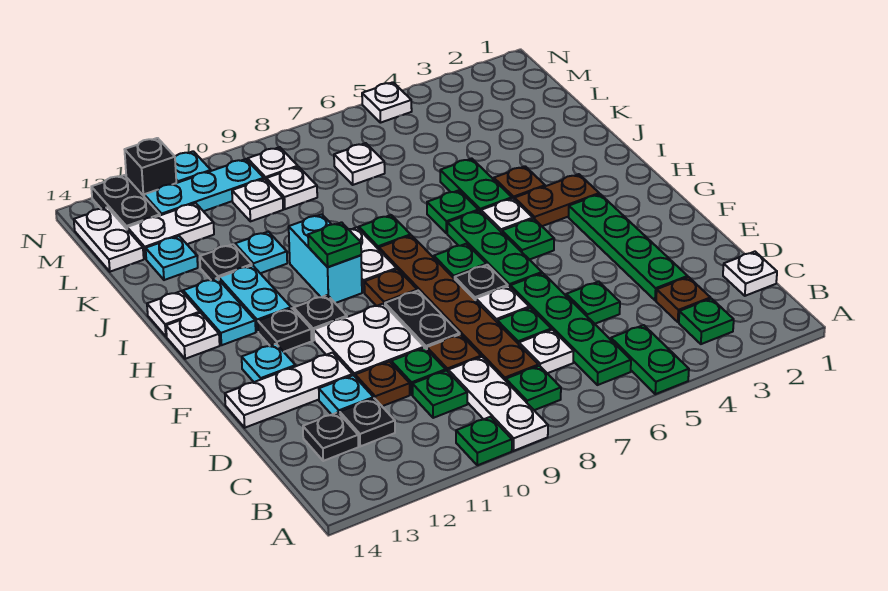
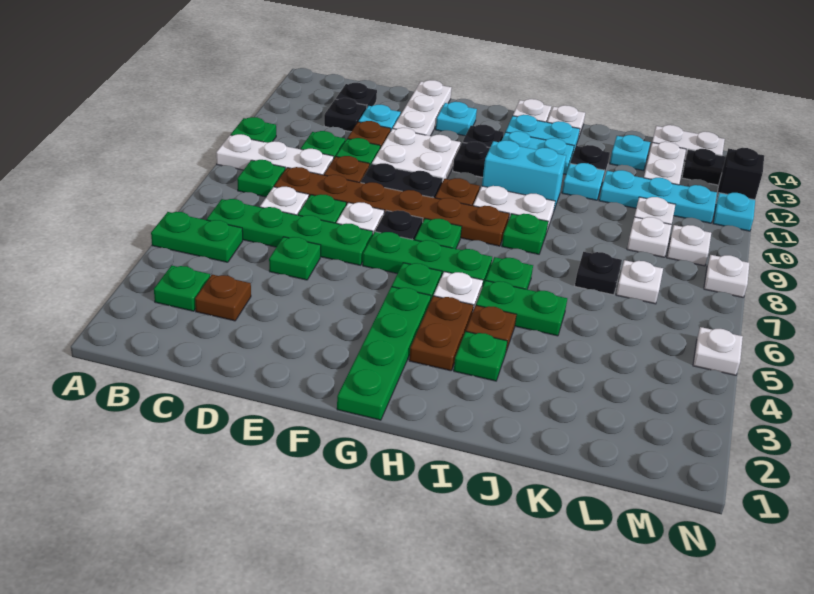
white 1x1 plate [723,252,777,296] -> white 1x1 plate moved to [704,255,749,297]
green 1x4 plate [569,194,688,300] -> green 1x4 plate turned to [337,287,431,420]
green 1x1 plate [308,222,361,267] -> green 1x1 plate moved to [454,331,507,381]
none -> black 1x1 plate [575,252,622,295]
cyan 1x3 plate [144,159,264,215] -> cyan 1x3 plate turned to [599,170,717,223]

